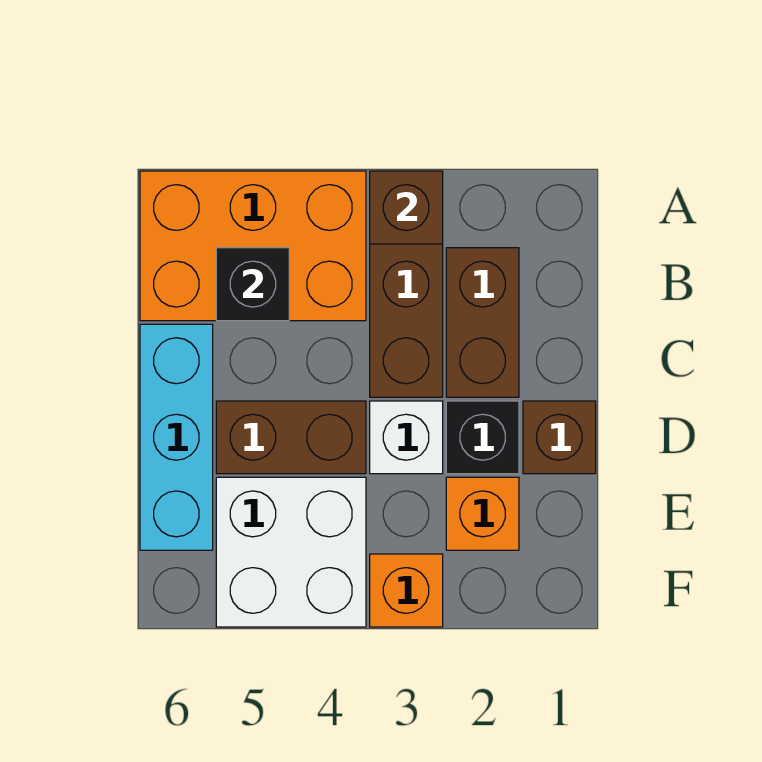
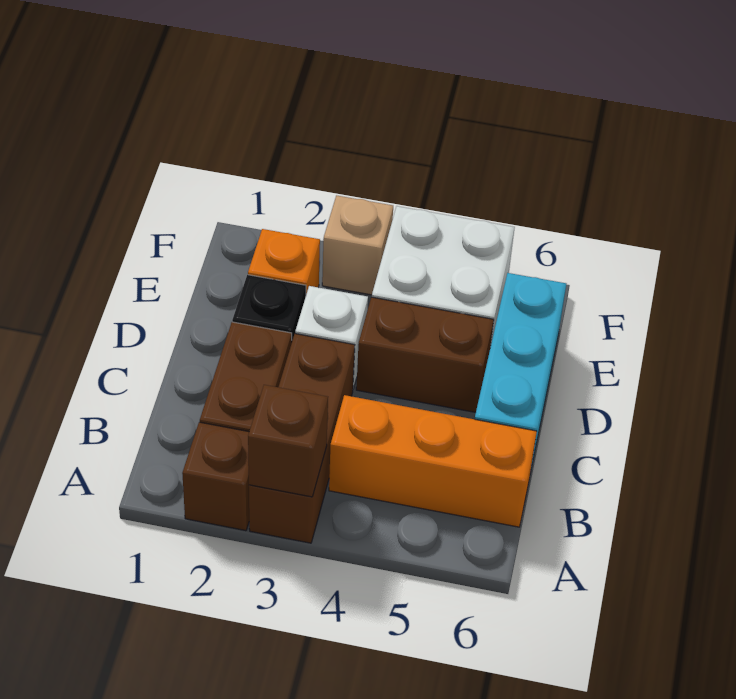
orange 2x3 brick [140,171,366,321] -> orange 1x3 brick [329,395,537,527]
black 1x1 brick [216,248,289,321] -> none
brown 1x1 brick [523,401,596,474] -> brown 1x1 brick moved to [182,422,249,531]
orange 1x1 brick [370,554,443,627] -> tan 1x1 brick [322,195,393,295]

